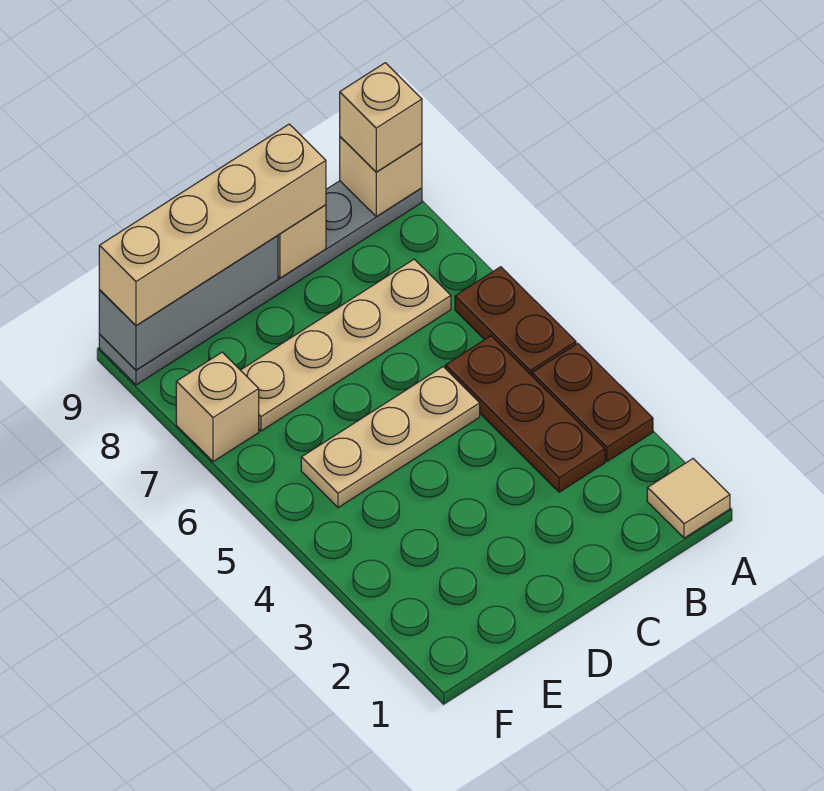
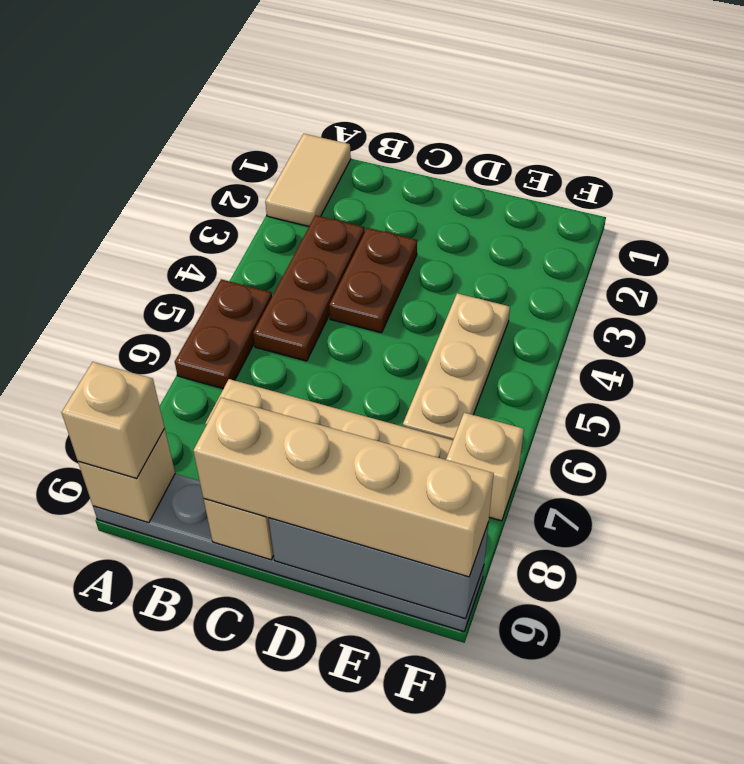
tan 1x1 tile [647,459,730,538] -> tan 1x2 tile [265,134,351,226]
brown 1x2 plate [532,343,653,461] -> brown 1x2 plate moved to [329,228,417,333]
tan 1x3 plate [301,367,480,508] -> tan 1x3 plate turned to [403,293,510,440]

